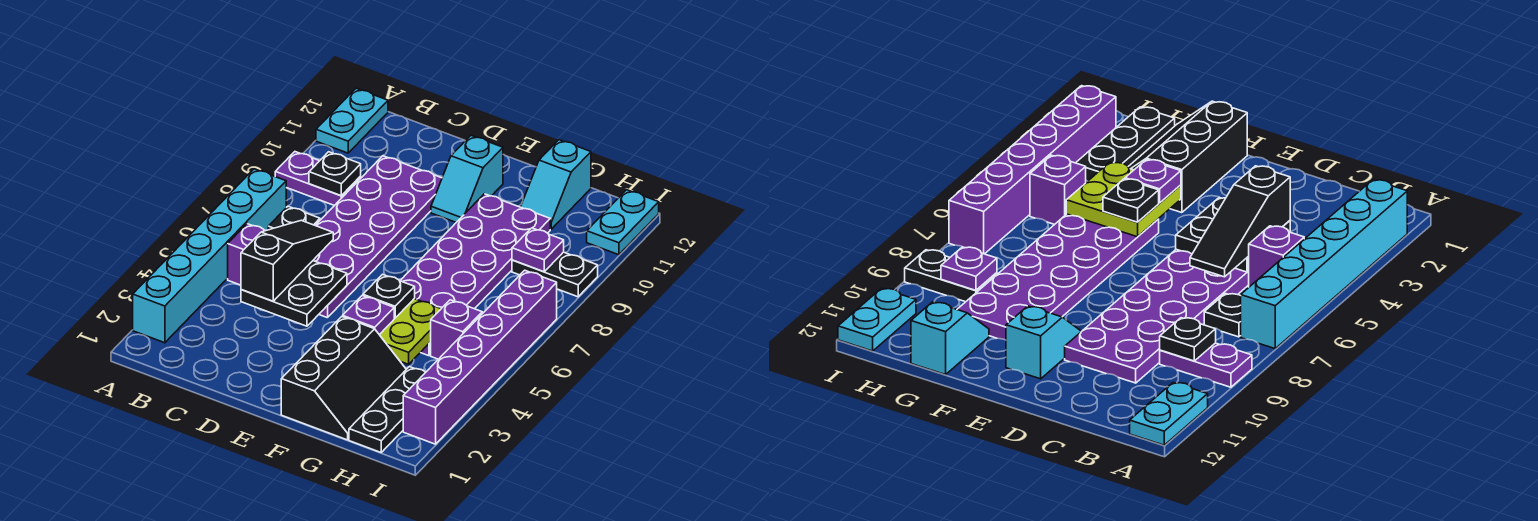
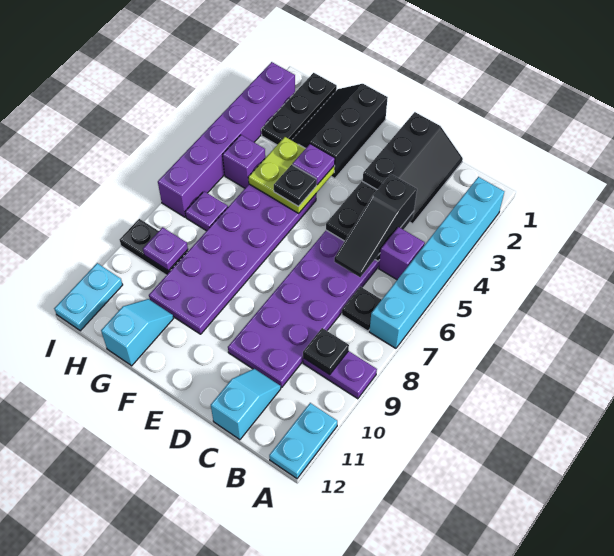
none -> black 2x3 slope [363,112,463,224]
cyan 1x2 slope [431,136,503,222] -> cyan 1x2 slope moved to [211,369,281,440]
none -> purple 1x1 plate [185,191,228,231]

